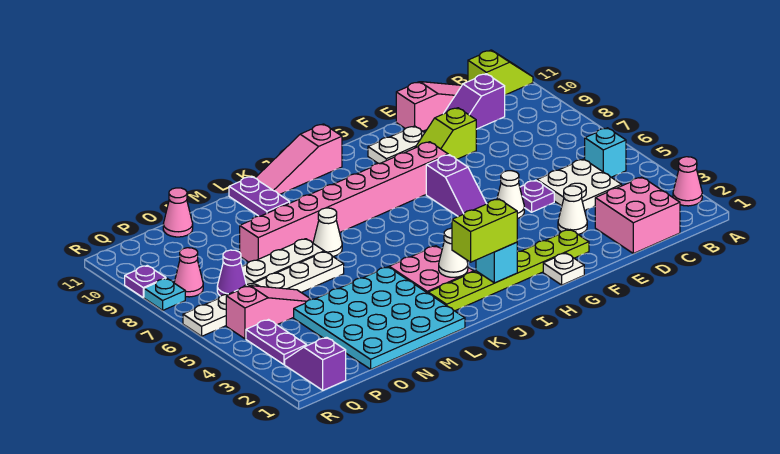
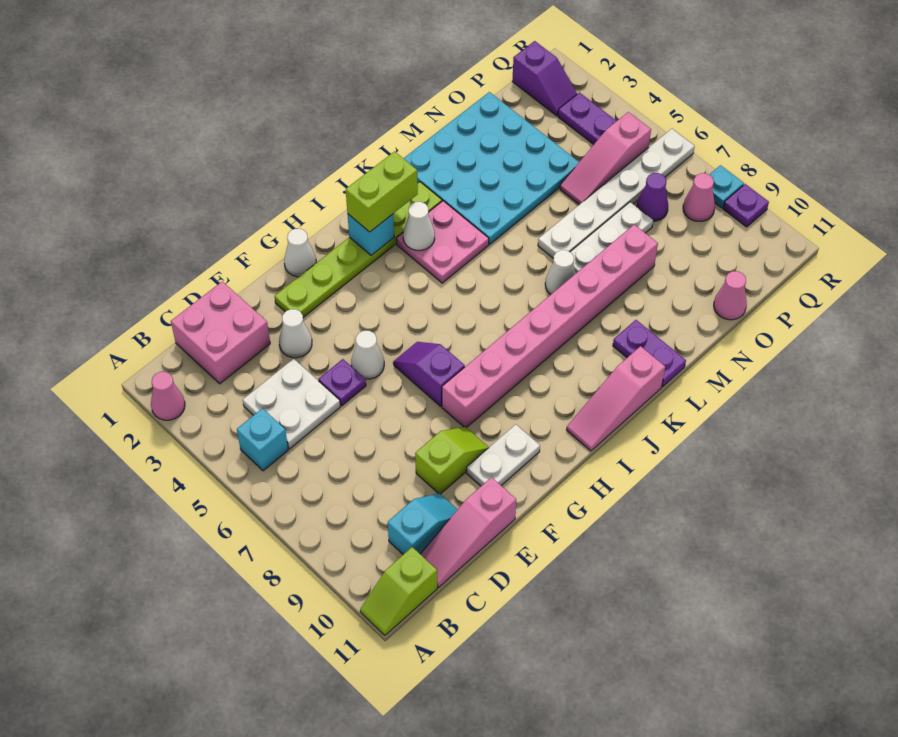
purple 1x2 slope [443,74,505,129] -> cyan 1x2 slope [388,493,458,554]
white 1x1 plate [543,253,584,285] -> white 1x1 cone [284,229,316,277]
pink 1x3 slope [256,124,342,195] -> pink 1x3 slope turned to [567,346,665,451]

